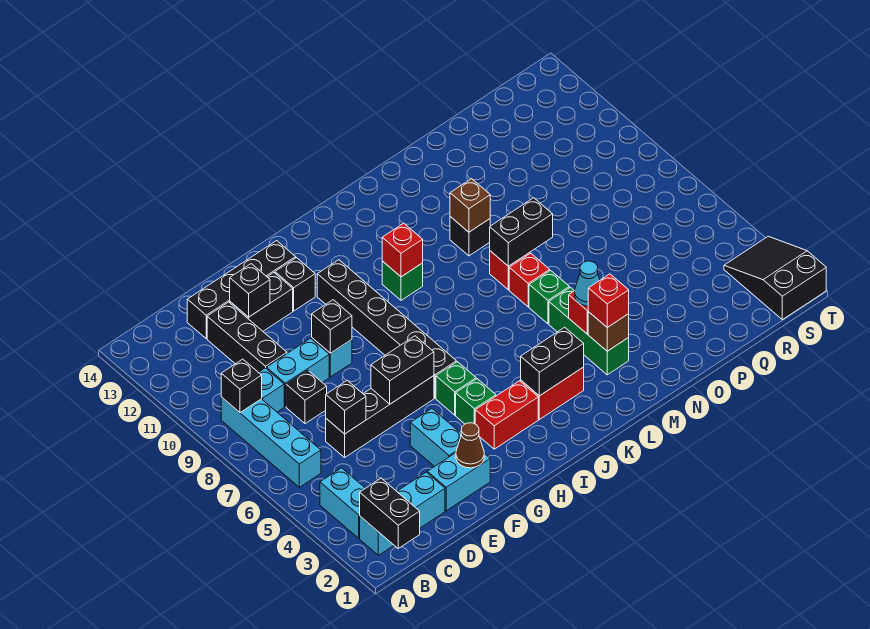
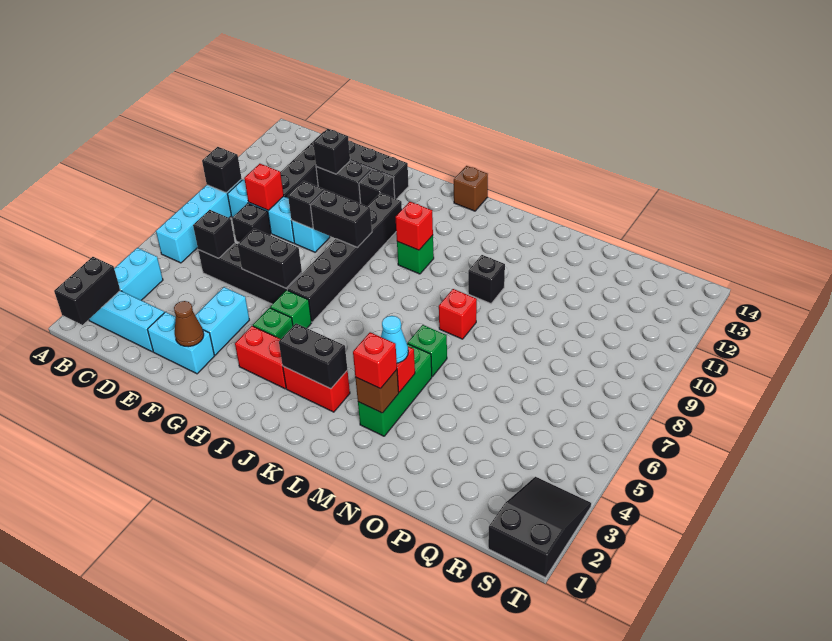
red 1x1 brick [509,253,550,307] -> red 1x1 brick moved to [244,164,284,210]
black 1x2 brick [490,198,553,266] -> black 1x2 brick moved to [311,190,372,248]
brown 1x1 brick [450,179,490,232] -> brown 1x1 brick moved to [454,166,488,211]

